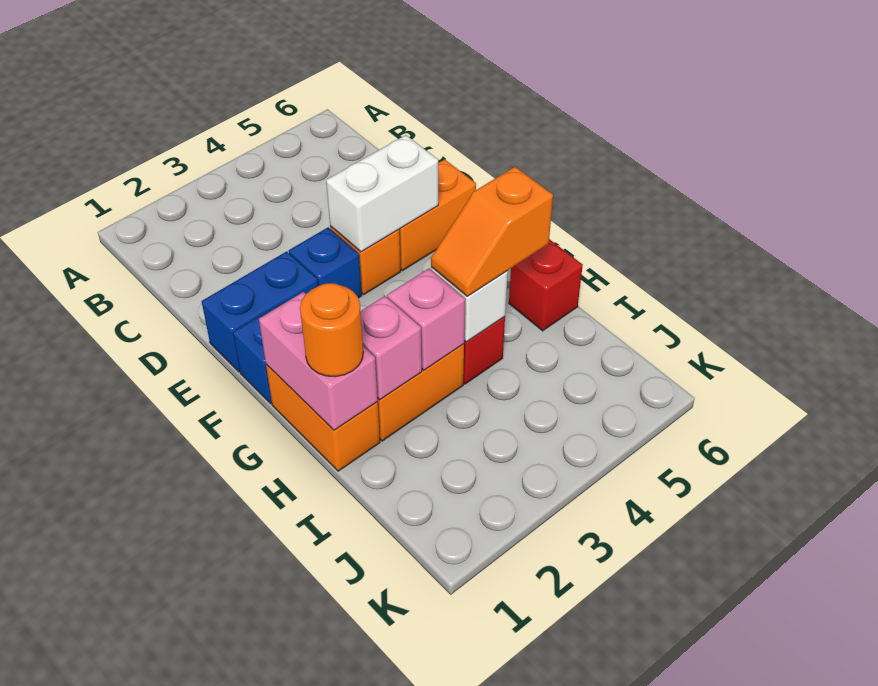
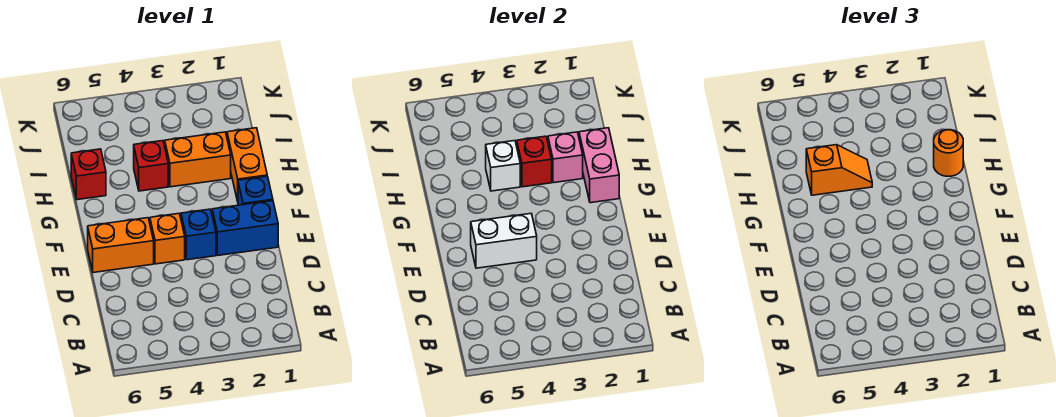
pink 1x1 brick [387,269,465,370] -> red 1x1 brick [517,136,552,187]

